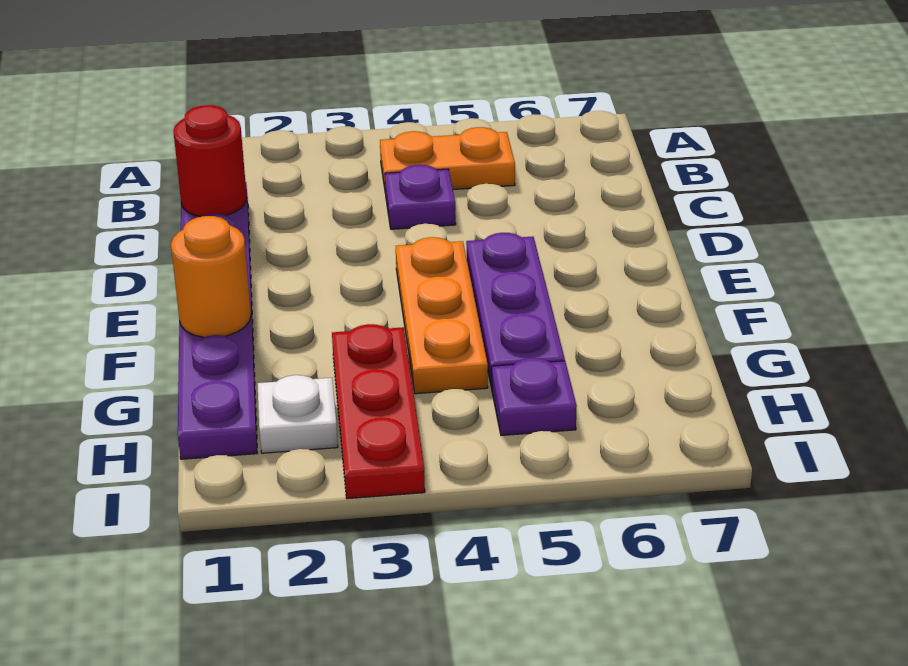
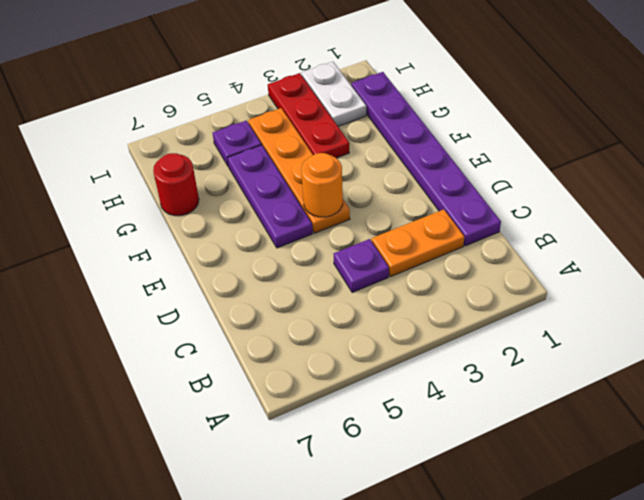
orange 1x2 plate [380,127,515,194] -> orange 1x2 plate moved to [372,209,464,276]
red 1x1 round brick [173,105,247,217] -> red 1x1 round brick moved to [153,153,199,216]
orange 1x3 plate [396,237,488,394] -> orange 1x4 plate [248,108,350,233]
orange 1x1 round brick [171,216,251,337] -> orange 1x1 round brick moved to [301,153,343,217]
white 1x1 plate [257,375,338,453] -> white 1x2 plate [301,62,366,126]

